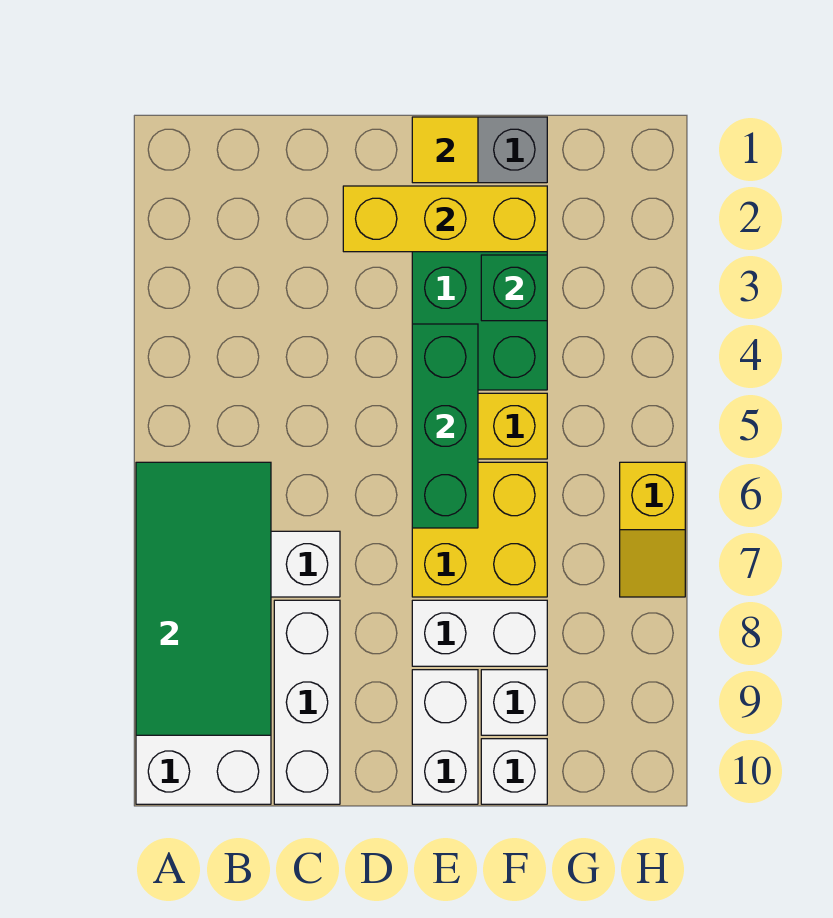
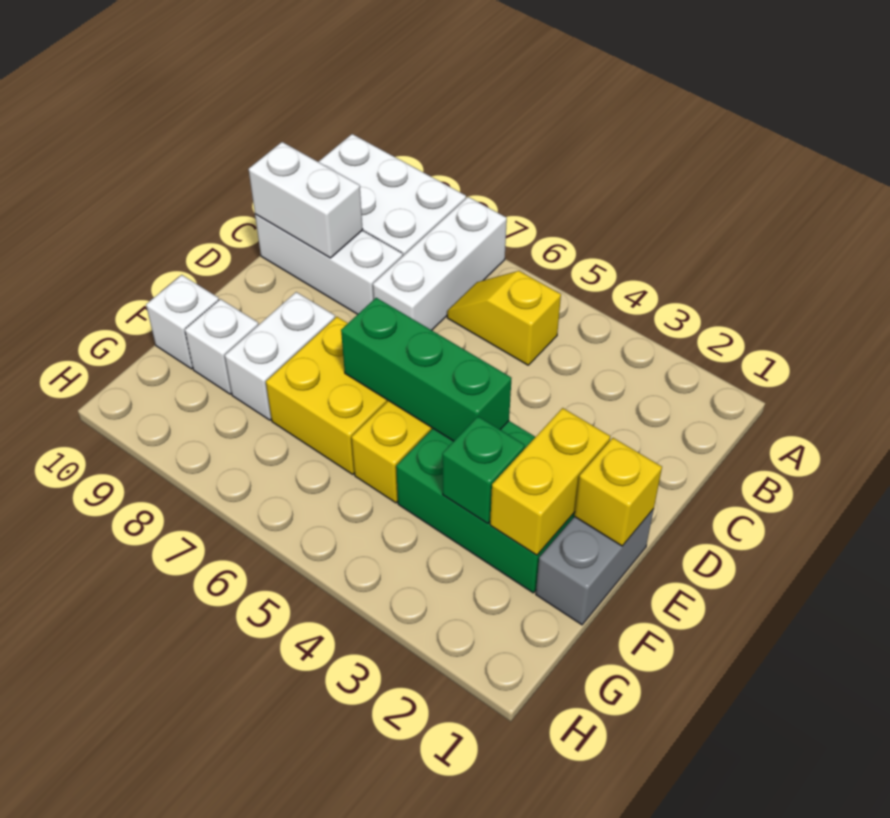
green 2x4 tile [136,462,271,735] -> none
yellow 1x3 brick [343,186,547,252] -> yellow 1x2 brick [490,408,610,555]
yellow 1x1 tile [412,117,478,183] -> yellow 1x1 brick [574,438,662,546]
white 1x2 brick [412,670,478,804] -> white 1x2 brick moved to [249,142,363,258]
yellow 1x2 slope [620,462,685,597] -> yellow 1x2 slope moved to [447,271,561,365]

